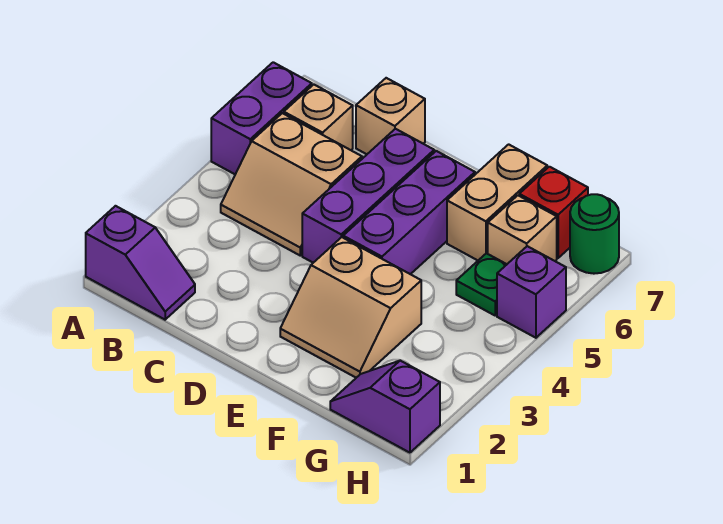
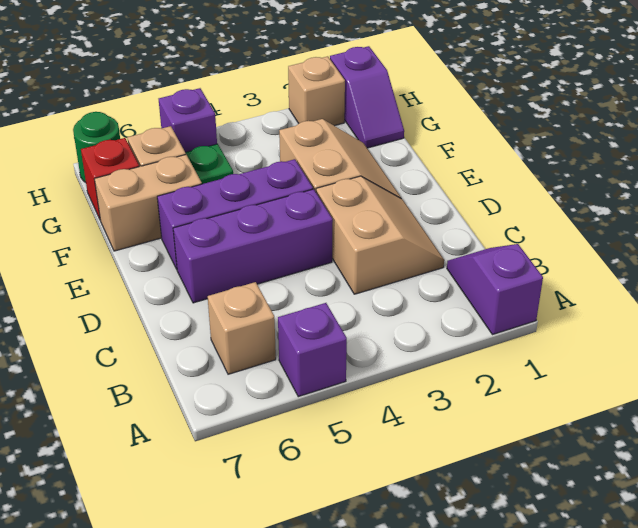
purple 1x2 brick [211,62,312,174] -> purple 1x1 brick [278,303,347,397]
tan 2x2 slope [221,113,362,256] -> tan 2x2 slope moved to [316,176,444,294]
tan 1x1 brick [356,78,425,154] -> tan 1x1 brick moved to [288,56,345,126]

